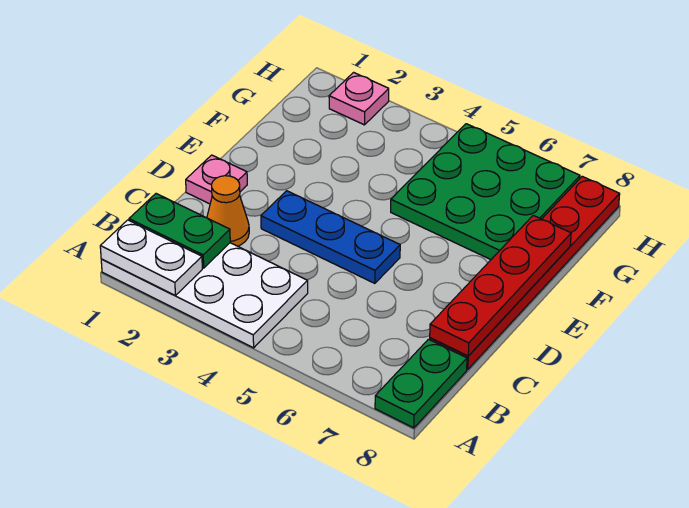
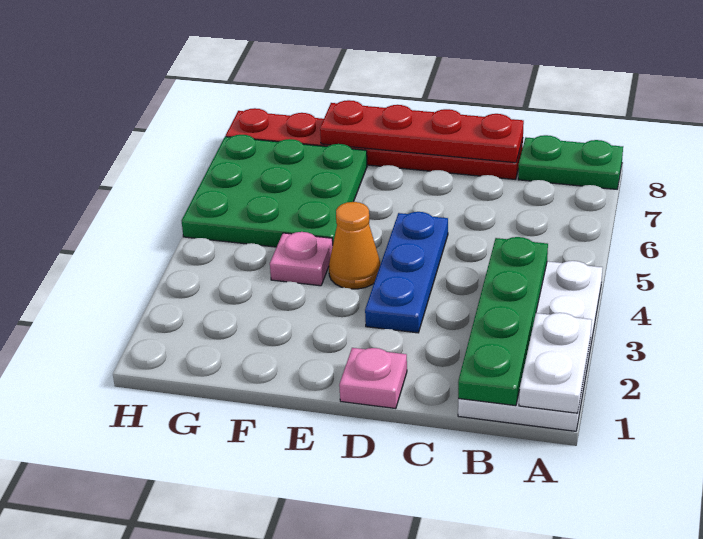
green 1x2 plate [129,194,230,268] -> green 1x4 plate [458,237,548,406]
orange 1x1 cone [207,176,249,246] -> orange 1x1 cone moved to [329,202,380,289]
pink 1x1 plate [329,72,389,125] -> pink 1x1 plate moved to [270,232,333,286]

